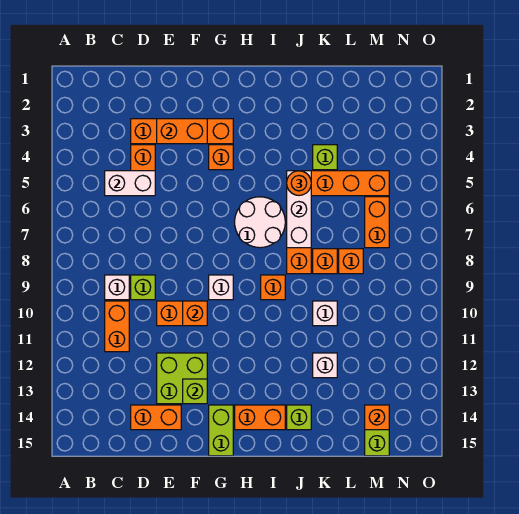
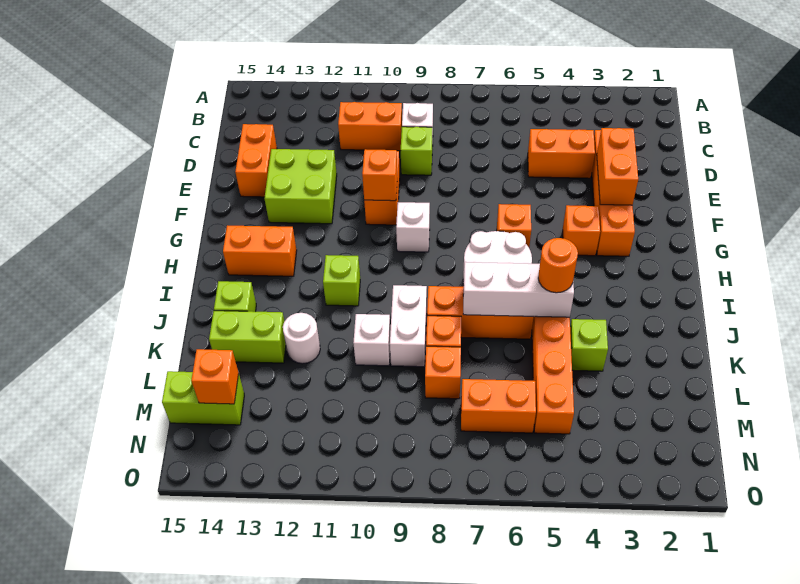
white 1x2 brick [105,171,155,196] -> white 1x2 brick moved to [390,285,427,367]
lime 1x1 brick [183,379,207,404] -> lime 1x1 brick moved to [323,255,360,306]
lime 1x2 brick [209,405,233,456] -> lime 1x2 brick moved to [209,311,286,363]
orange 1x2 brick [235,405,285,430] -> orange 1x2 brick turned to [223,225,297,276]
orange 1x1 brick [261,275,285,300] -> orange 1x1 brick moved to [497,204,531,247]
white 1x1 brick [313,353,337,378] -> white 1x1 round brick [283,313,320,364]

